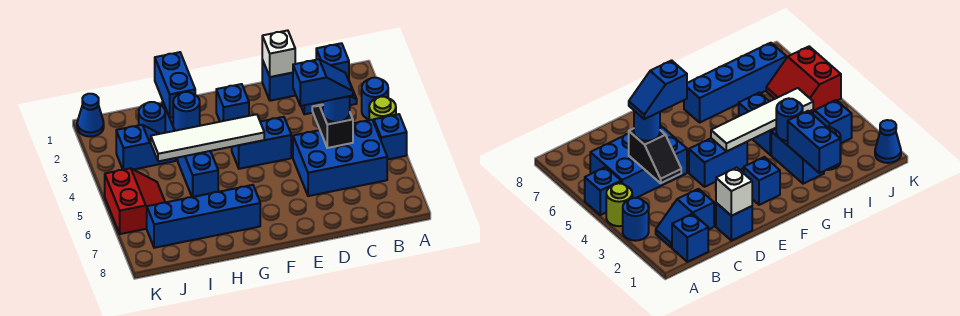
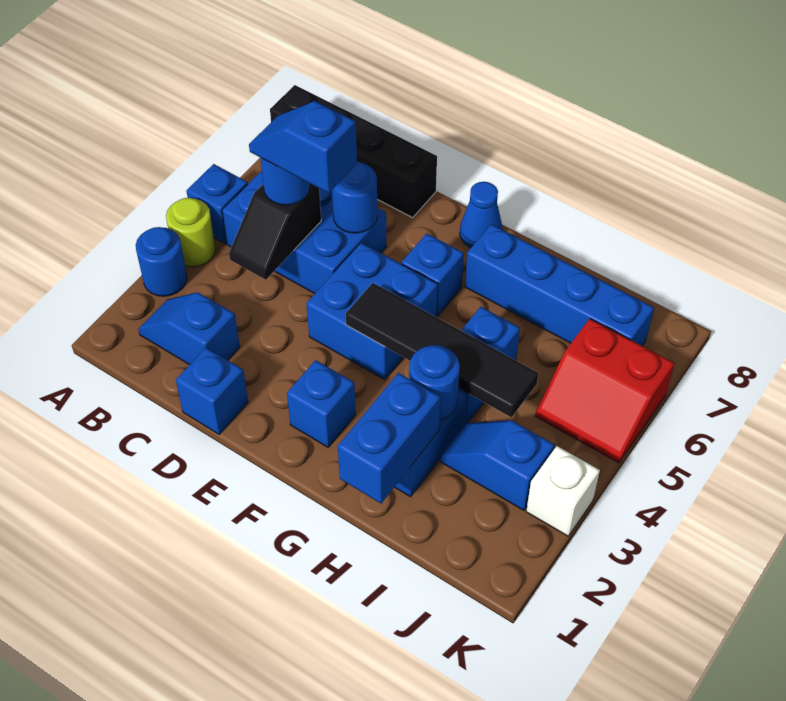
none -> black 1x4 brick [270,85,437,218]
blue 1x1 brick [316,43,349,80] -> blue 1x1 brick moved to [401,233,464,316]
white 1x1 brick [262,30,295,77] -> white 1x1 brick moved to [526,446,600,536]
blue 1x2 brick [232,117,291,169] -> blue 2x2 brick [307,243,438,380]
white 1x4 tile [151,114,264,161] -> black 1x4 tile [346,283,538,417]
blue 1x1 round brick [139,102,165,134] -> blue 1x1 round brick moved to [332,162,377,233]
red 2x2 slope [105,168,165,234] -> red 2x2 slope turned to [535,319,674,463]
blue 1x1 cone [77,94,104,137] -> blue 1x1 cone moved to [460,182,503,248]

